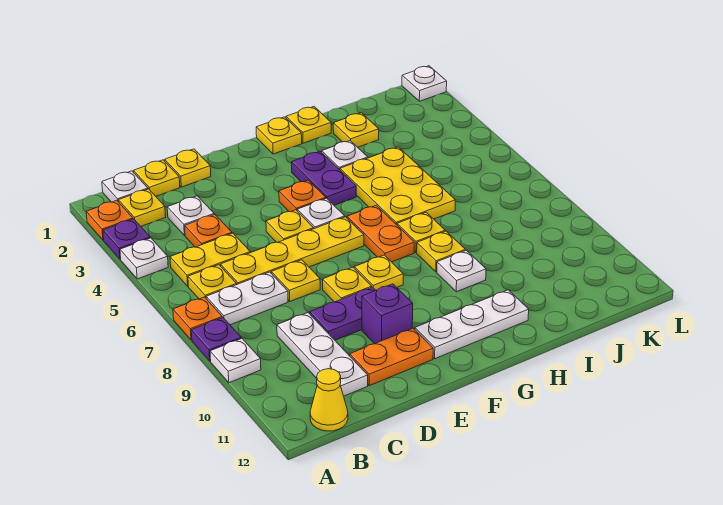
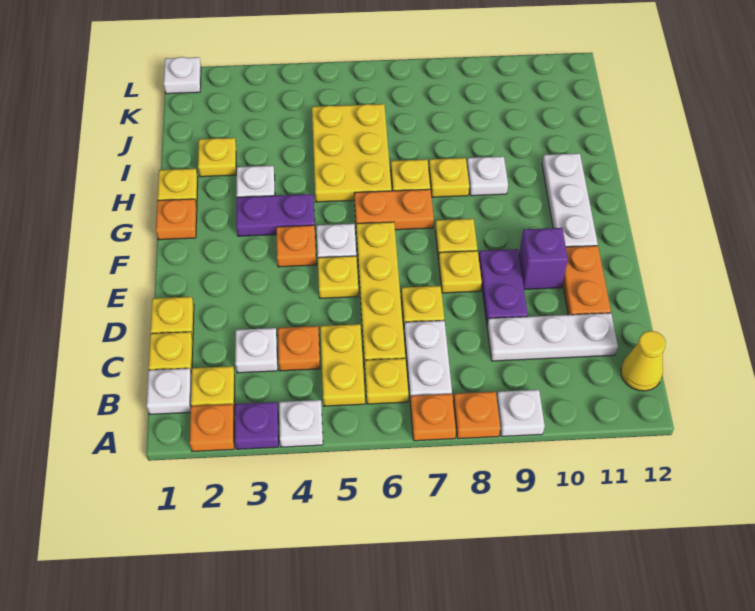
purple 1x1 plate [191,318,241,361] -> orange 1x1 plate [453,392,501,439]
yellow 1x1 plate [256,117,302,154] -> orange 1x1 plate [156,199,197,240]
yellow 2x3 plate [340,147,455,225] -> yellow 2x3 plate turned to [312,104,392,202]

